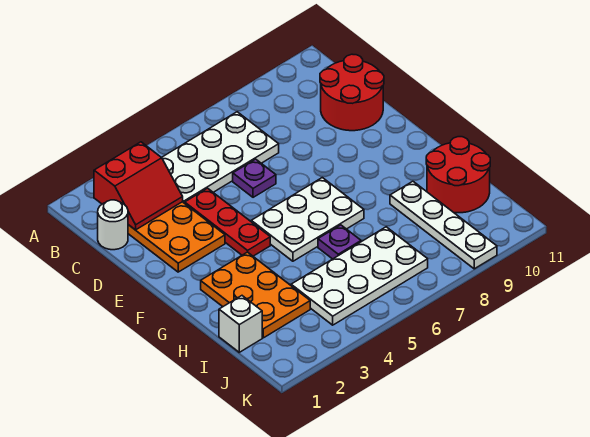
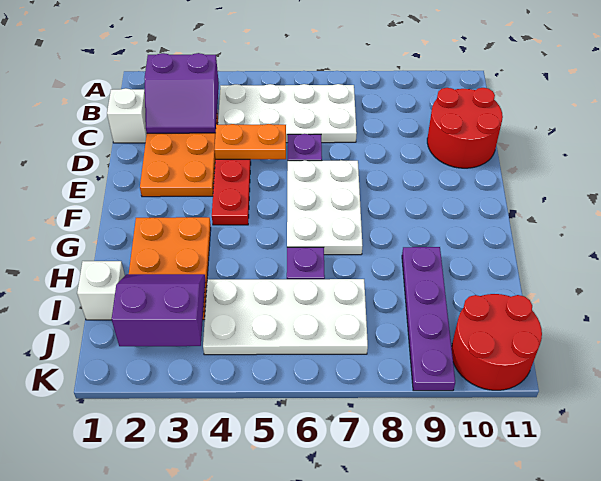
red 2x2 slope [94,142,183,230] -> purple 2x2 slope [144,53,219,133]
white 1x1 round brick [98,200,128,250] -> white 1x1 brick [107,88,147,143]
none -> orange 1x2 plate [214,124,286,159]
white 2x3 plate [251,178,364,261] -> white 2x3 plate turned to [287,160,362,255]
white 1x4 plate [390,181,497,269] -> purple 1x4 plate [402,247,455,391]
red 2x2 round brick [426,137,490,213] -> red 2x2 round brick moved to [452,294,542,390]
none -> purple 2x2 slope [112,274,205,346]

